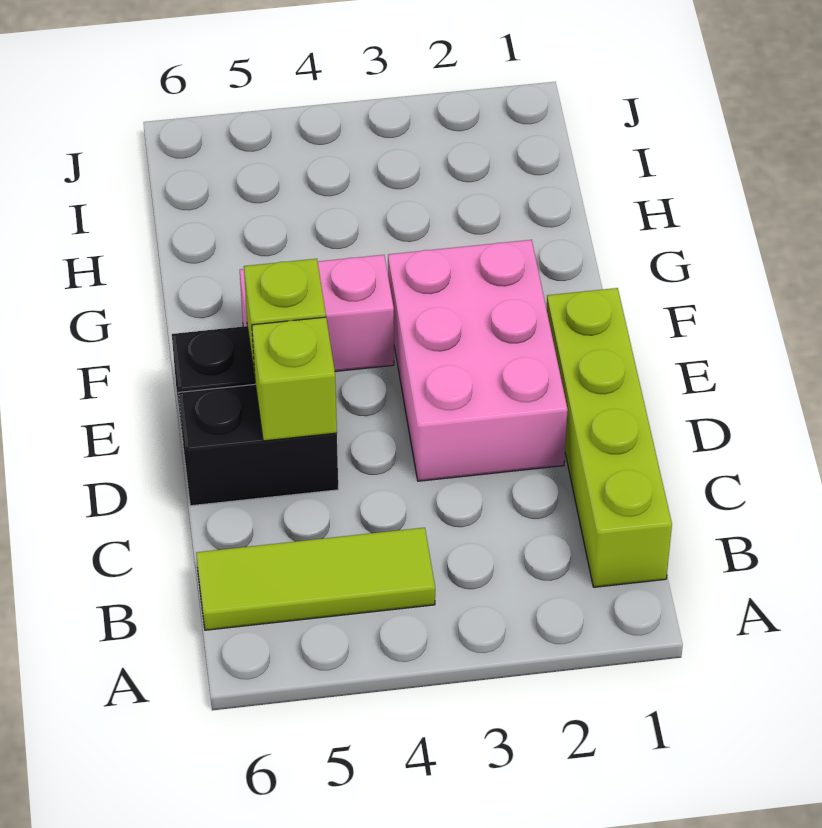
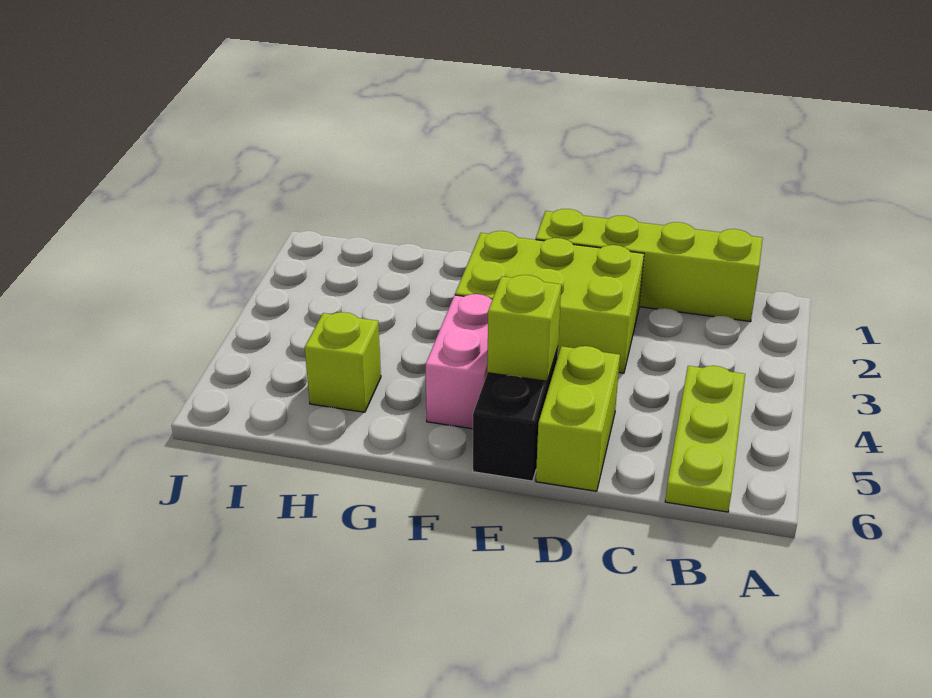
lime 1x3 tile [196,528,435,630] -> lime 1x3 plate [665,366,745,512]
pink 2x3 brick [388,240,568,481] -> lime 2x3 brick [455,231,644,373]
black 1x2 brick [179,385,338,506] -> lime 1x2 brick [536,346,620,491]
lime 1x1 brick [252,317,337,441] -> lime 1x1 brick moved to [305,312,381,412]

